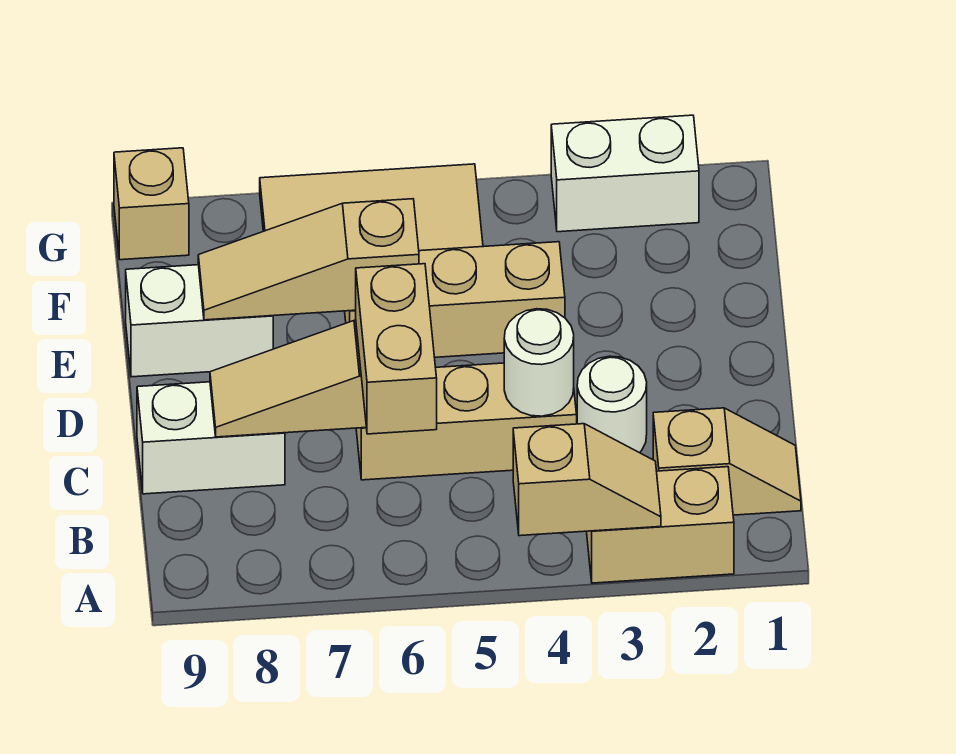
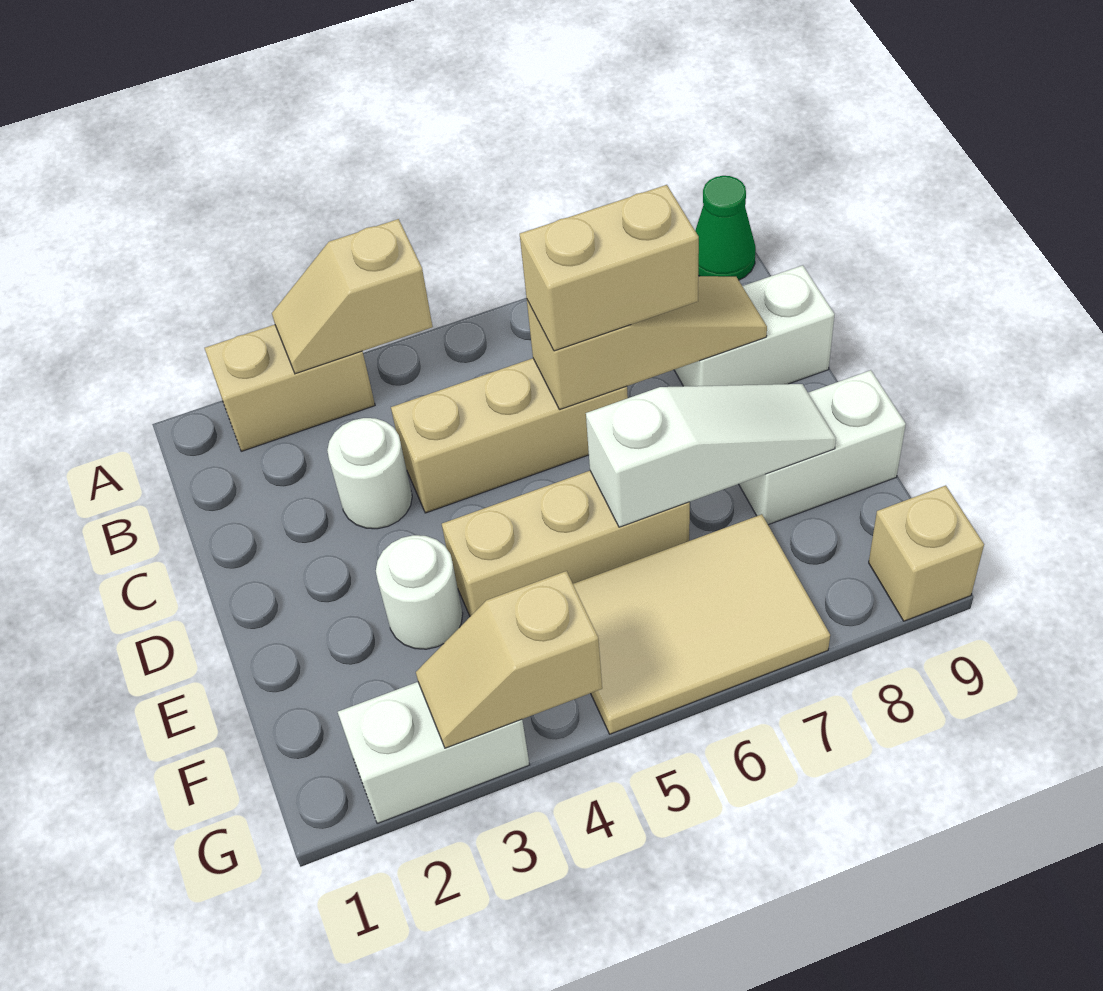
none -> green 1x1 cone [695,176,756,280]
tan 1x2 slope [653,408,801,515] -> tan 1x2 slope moved to [416,571,602,748]
tan 1x2 brick [356,264,437,434] -> tan 1x2 brick turned to [520,185,699,351]
white 1x1 round brick [504,309,574,416] -> white 1x1 round brick moved to [376,535,463,649]
tan 1x3 slope [198,199,419,320] -> white 1x3 slope [586,384,836,527]

